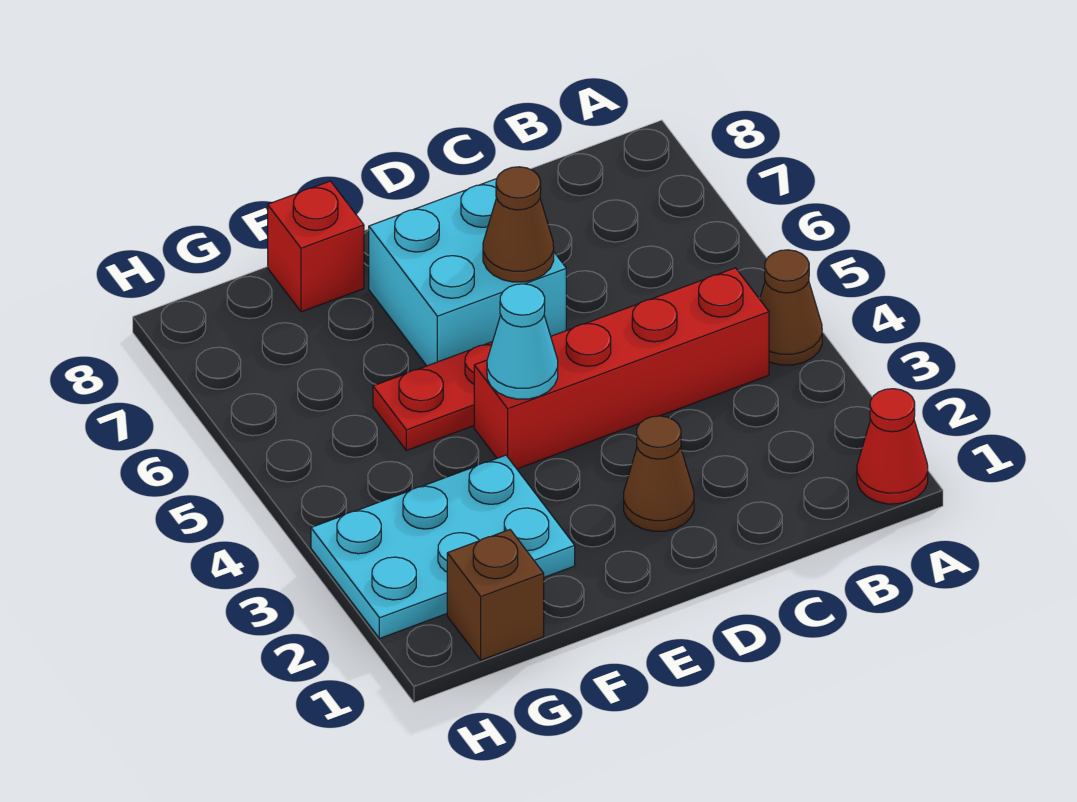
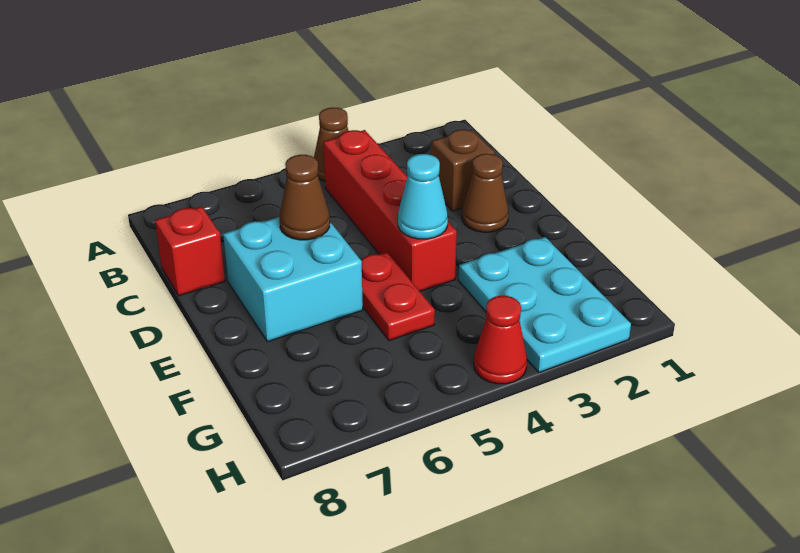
red 1x1 cone [857,389,928,504] -> red 1x1 cone moved to [474,296,527,384]
red 1x1 brick [268,181,364,312] -> red 1x1 brick moved to [155,206,225,296]
brown 1x1 brick [447,530,544,660] -> brown 1x1 brick moved to [431,129,495,211]

